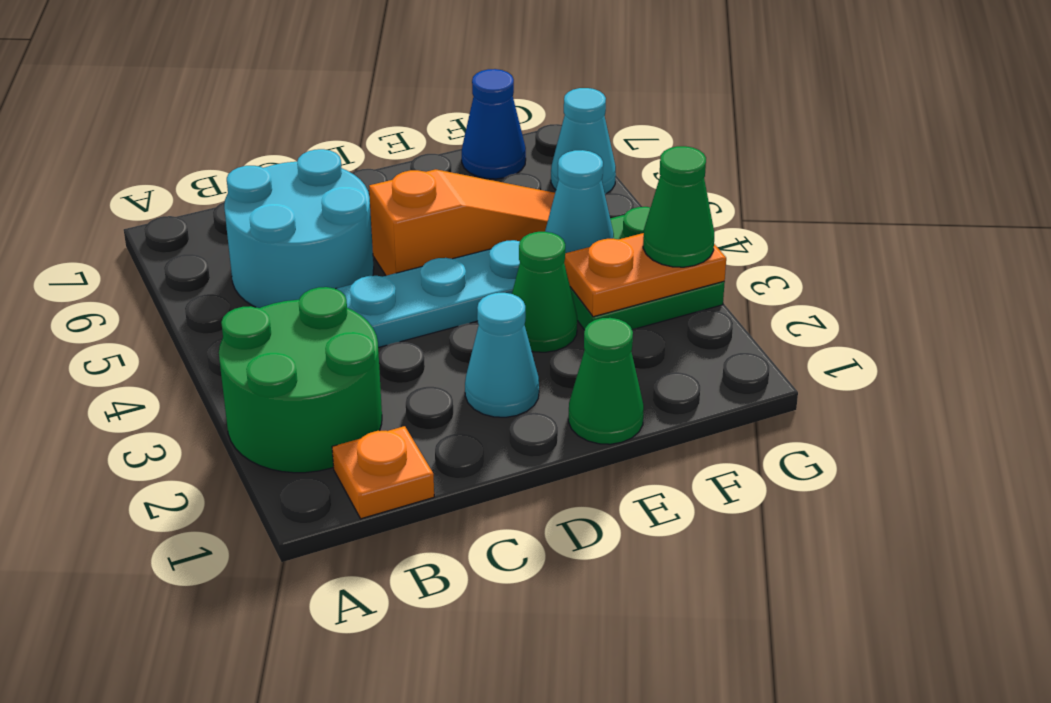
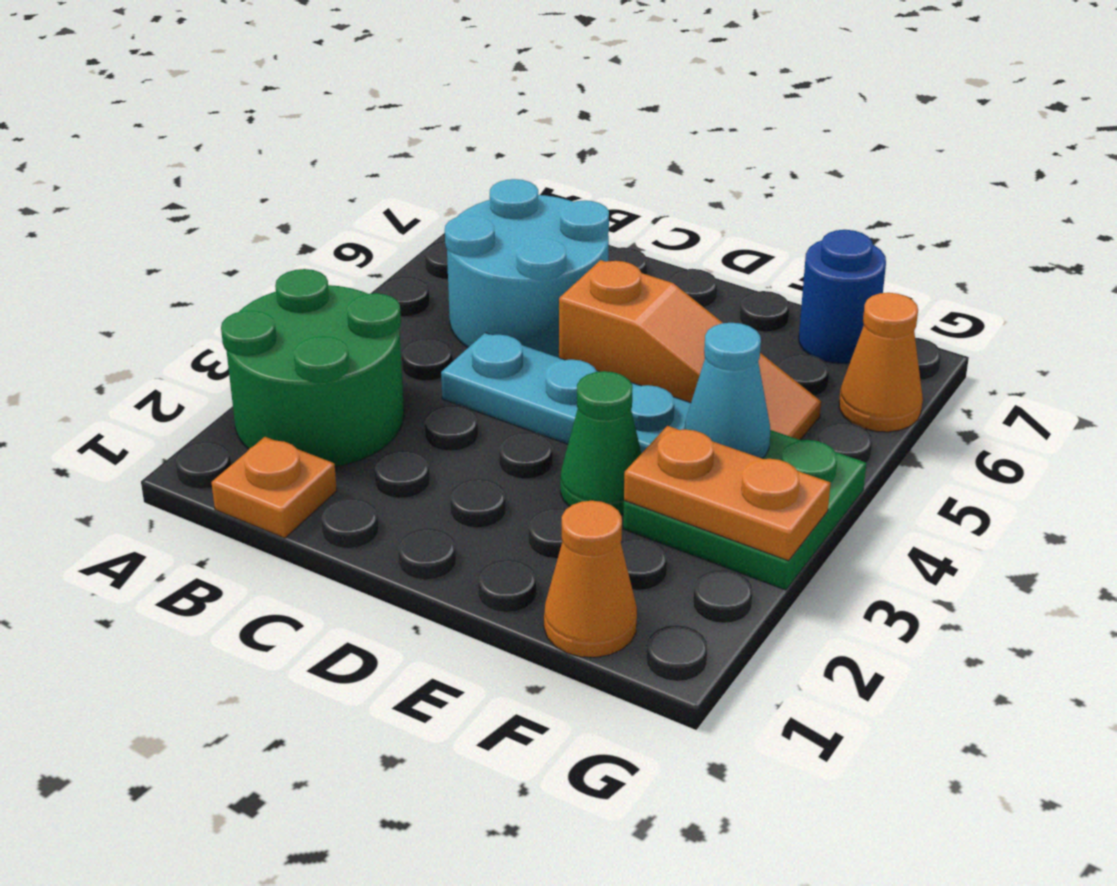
cyan 1x1 cone [465,293,539,417] -> none
green 1x1 cone [568,318,644,444] -> none
none -> orange 1x1 cone [544,501,637,657]
blue 1x1 cone [462,69,526,179] -> blue 1x1 round brick [799,230,886,363]
green 1x1 cone [643,146,714,267] -> none
cyan 1x1 cone [551,88,616,194] -> orange 1x1 cone [839,293,923,432]

